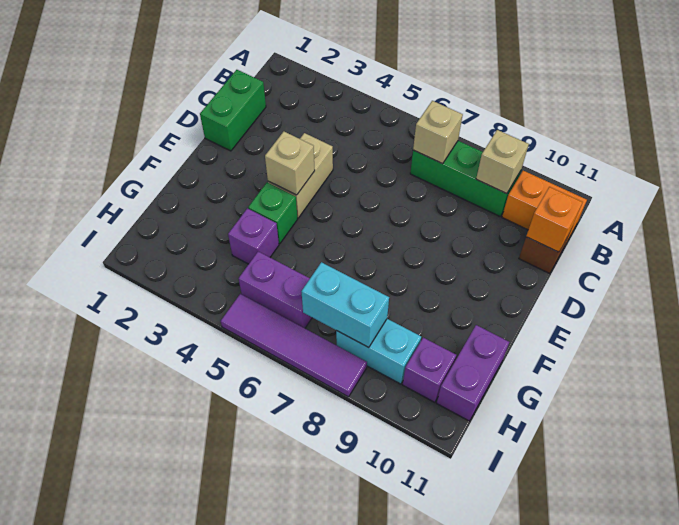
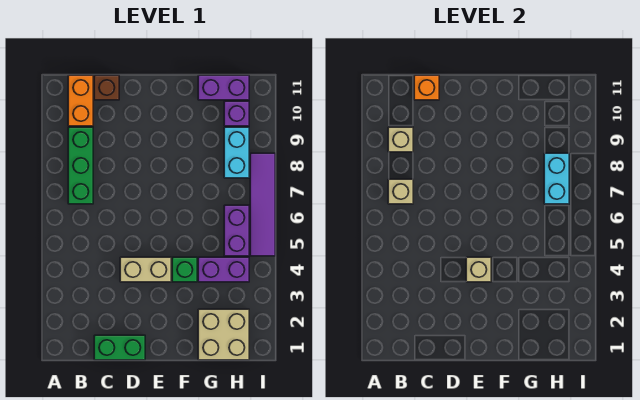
none -> tan 2x2 brick [198,309,249,360]
purple 1x1 brick [228,208,279,264] -> purple 1x2 brick [198,257,249,282]

